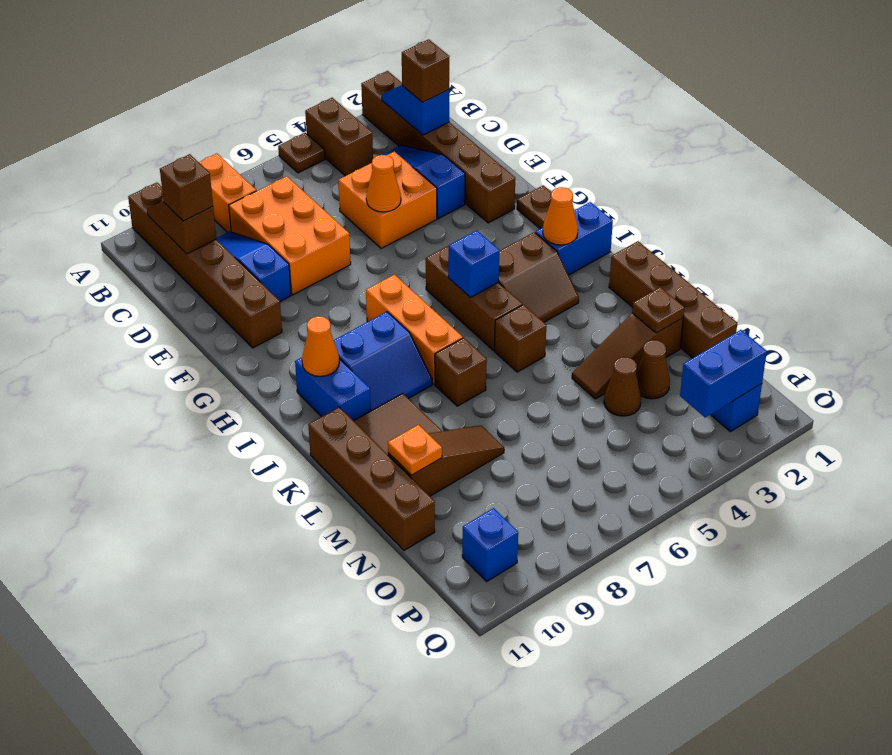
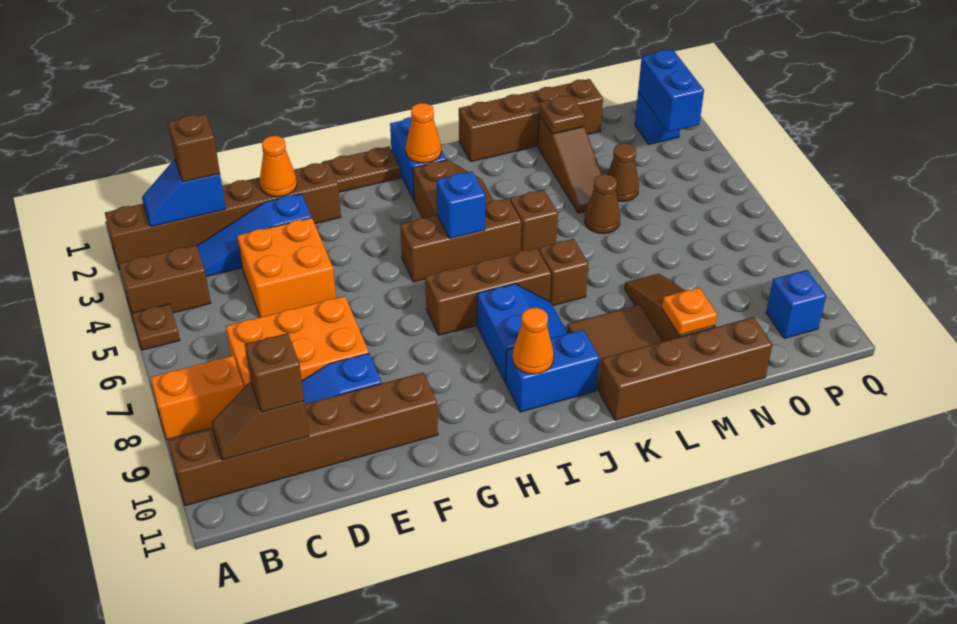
orange 1x1 cone [366,155,401,212] -> orange 1x1 cone moved to [260,136,297,197]
orange 1x3 brick [366,275,463,384] -> brown 1x3 brick [425,248,551,335]
brown 1x1 cone [636,340,670,399] -> brown 1x1 cone moved to [584,174,620,234]

